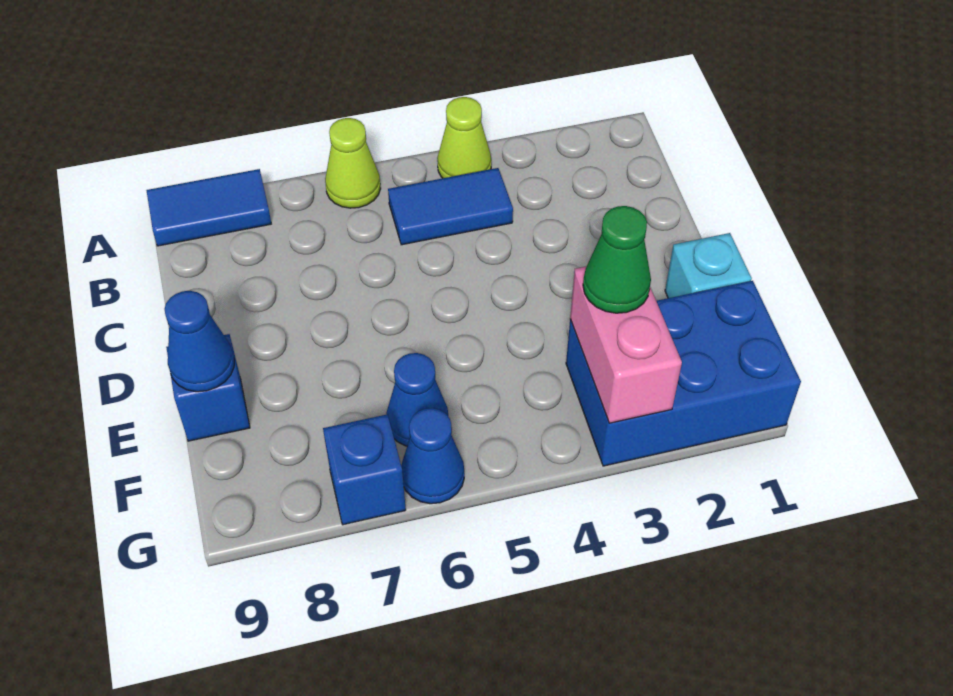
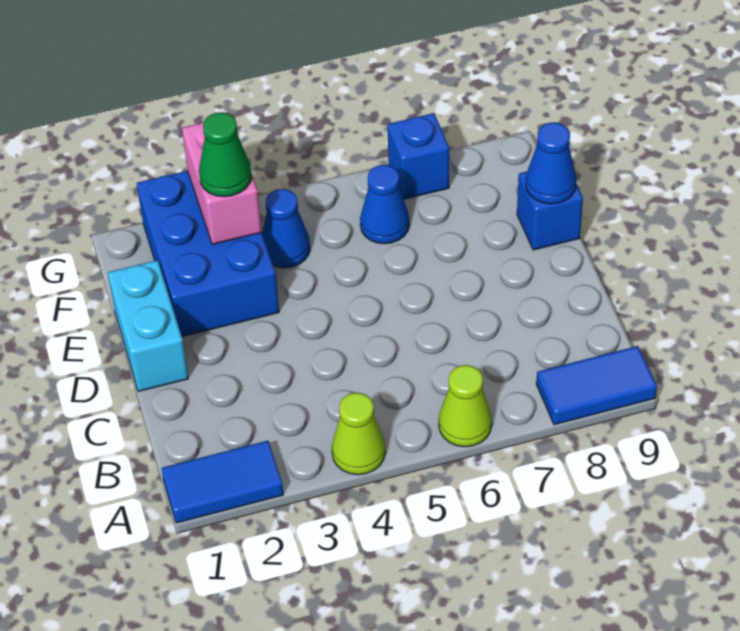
blue 1x2 tile [388,168,513,245] -> blue 1x2 tile moved to [161,441,283,523]
cyan 1x1 brick [665,233,752,298] -> cyan 1x2 brick [108,260,188,392]
blue 2x3 brick [566,281,801,466] -> blue 2x3 brick turned to [137,171,279,336]
blue 1x1 cone [401,408,464,504] -> blue 1x1 cone moved to [262,189,310,268]

